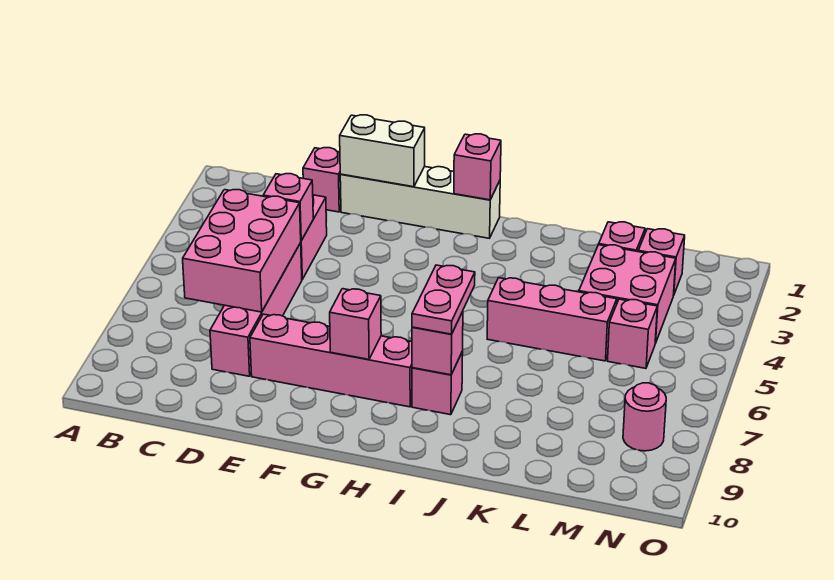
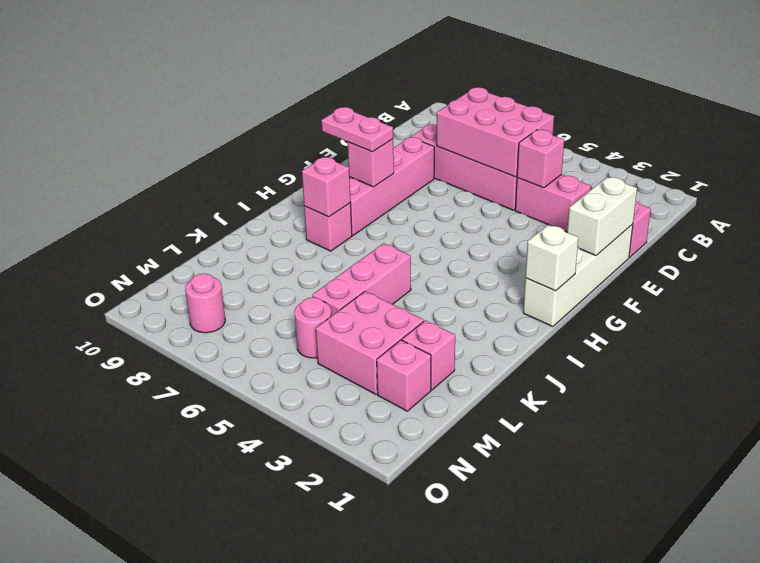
pink 1x1 brick [454,134,501,200] -> white 1x1 brick [525,225,579,291]
pink 1x2 plate [412,265,475,334] -> pink 1x2 plate moved to [321,107,393,152]
pink 1x1 brick [608,299,657,368] -> pink 1x1 round brick [294,297,331,358]

